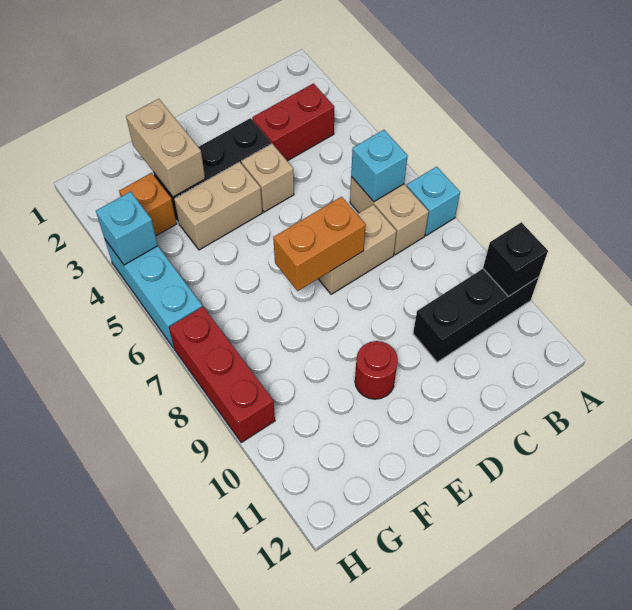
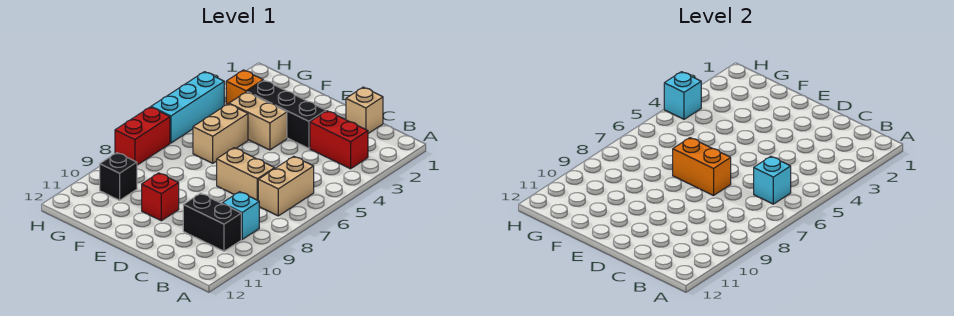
cyan 1x1 brick [407,167,460,236] -> cyan 1x1 brick moved to [222,192,259,239]
black 1x3 brick [413,269,539,362] -> black 1x2 brick [183,193,241,251]
black 1x1 brick [483,222,548,296] -> black 1x1 brick moved to [100,153,137,200]
tan 1x1 brick [241,144,294,212] -> tan 1x1 brick moved to [346,87,383,133]
red 1x1 round brick [355,341,398,399] -> red 1x1 brick [142,173,179,221]
tan 1x2 brick [126,99,205,197] -> tan 1x2 brick moved to [193,104,248,163]
red 1x3 brick [169,307,275,442] -> red 1x2 brick [115,107,170,165]

